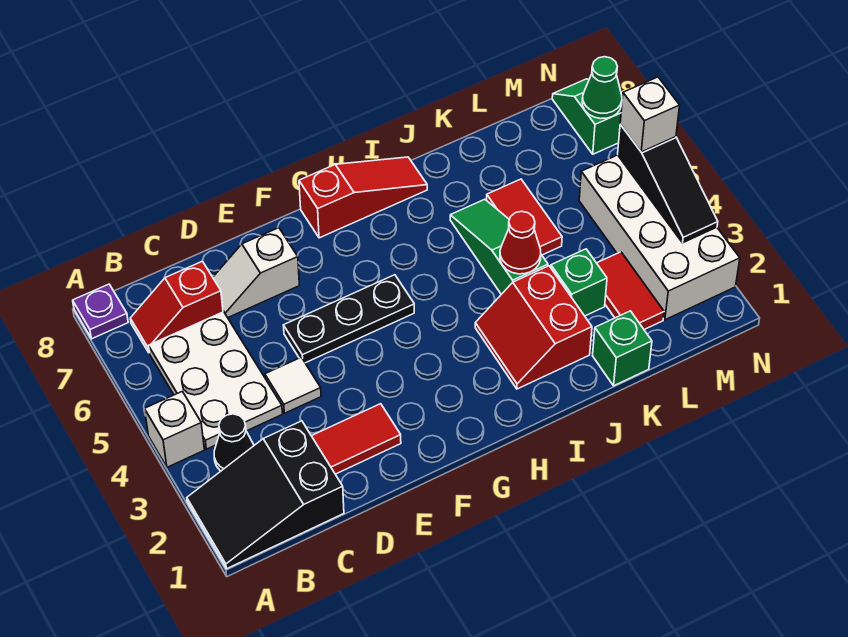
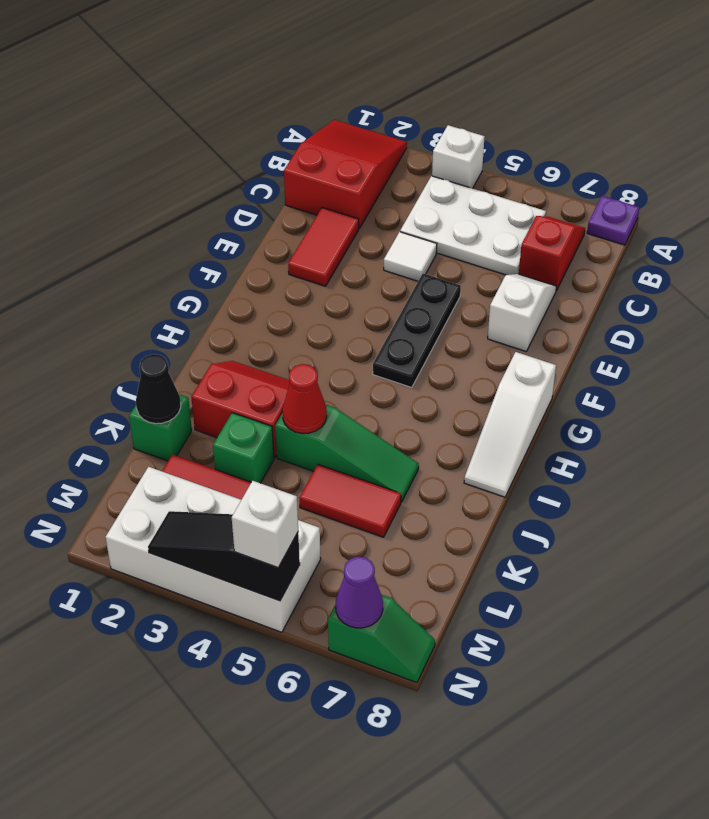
black 2x3 slope [187,421,344,569] -> red 2x3 slope [284,120,407,228]
black 1x1 cone [214,414,254,471] -> black 1x1 cone moved to [136,354,181,424]
red 1x3 slope [299,157,427,238] -> white 1x3 slope [464,352,556,497]
green 1x1 cone [582,57,622,119] -> purple 1x1 cone [336,556,383,628]

